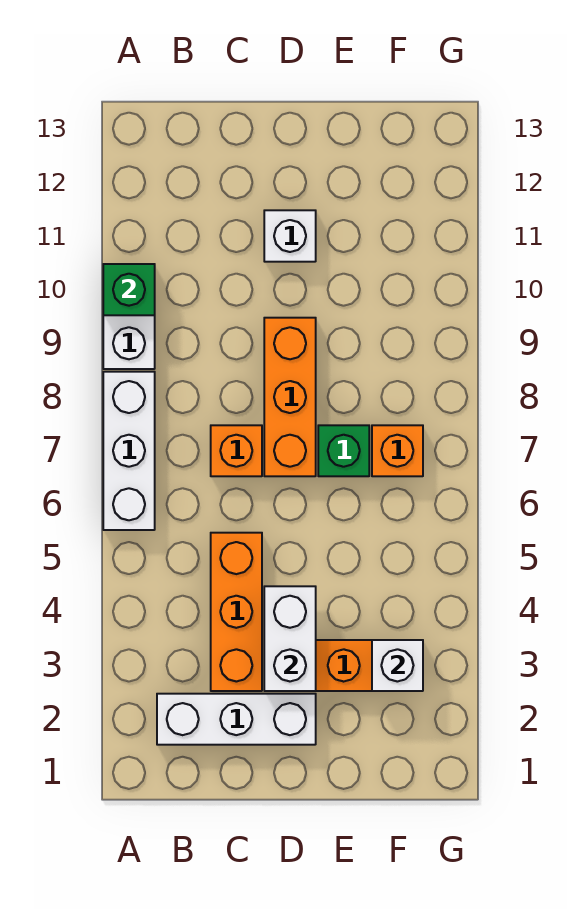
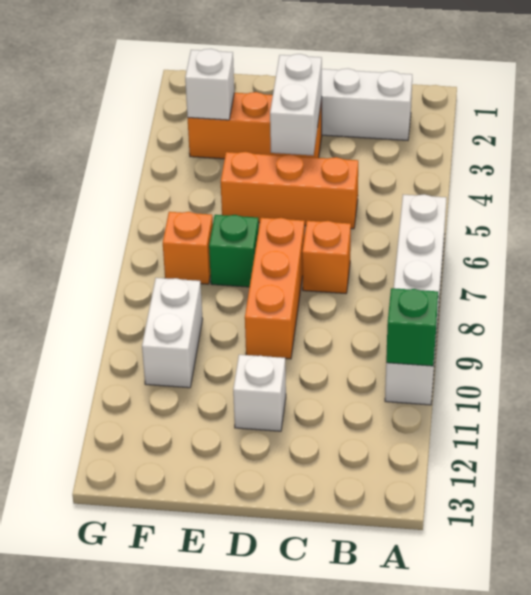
orange 1x3 brick [211,533,262,691] -> orange 1x3 brick turned to [221,152,358,229]
none -> white 1x2 brick [142,278,203,388]

